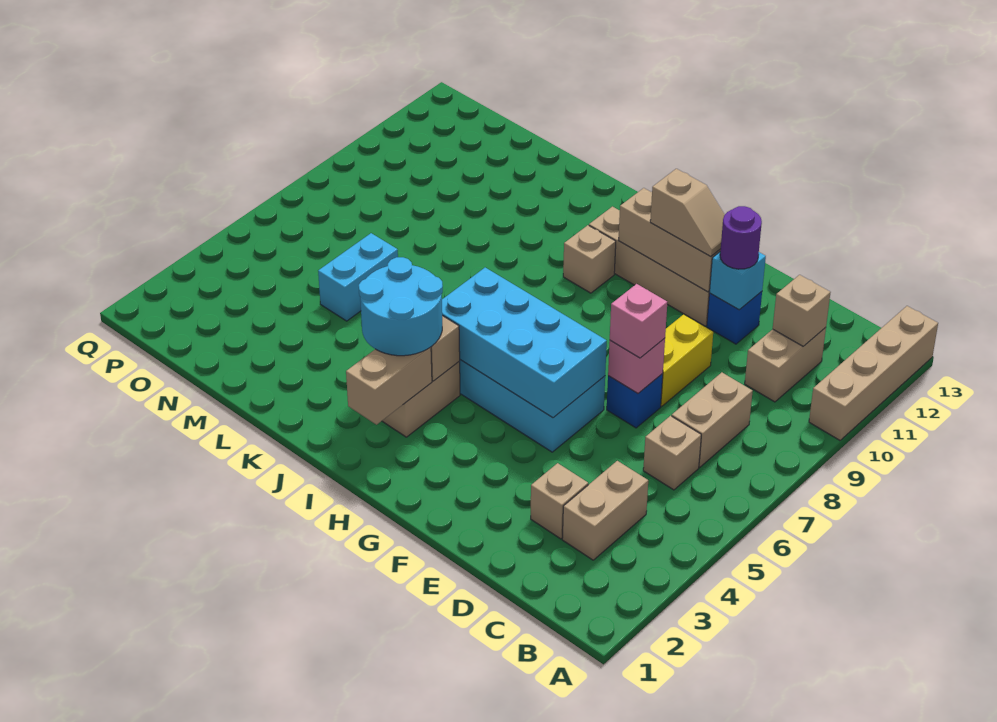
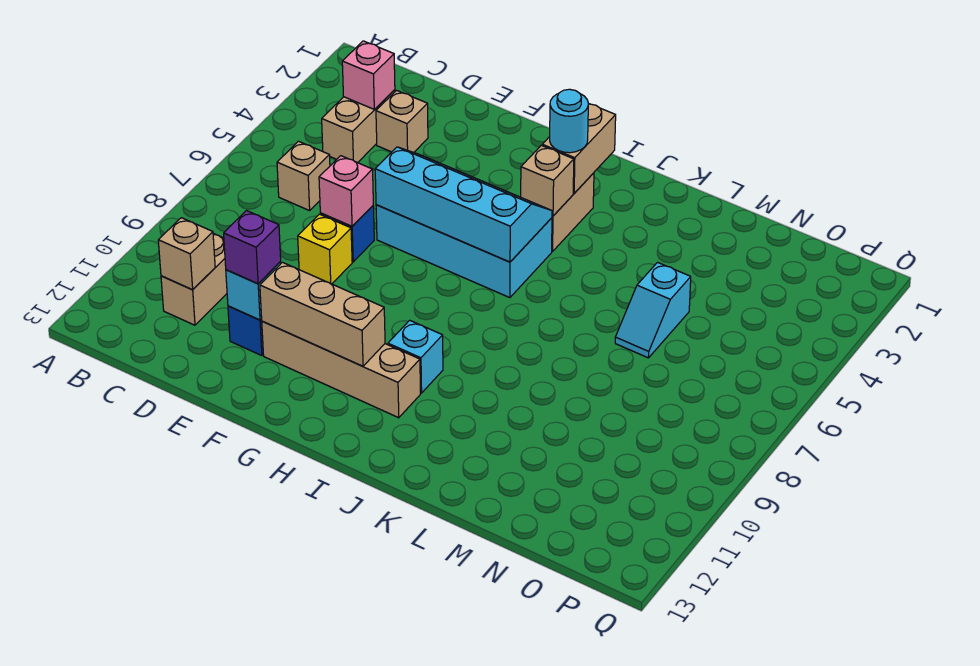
tan 1x4 brick [809,306,938,440] -> none
tan 1x2 brick [672,372,753,467] -> none
pink 1x1 brick [610,284,667,358] -> pink 1x1 brick moved to [342,41,395,110]
yellow 1x2 brick [661,314,713,406] -> yellow 1x1 brick [298,214,352,284]
purple 1x1 round brick [720,206,762,269] -> purple 1x1 brick [224,211,281,284]
cyan 2x4 brick [442,268,607,418] -> cyan 2x4 slope [375,147,552,262]
tan 1x2 slope [650,169,725,257] -> none
cyan 2x2 round brick [359,257,443,356] -> cyan 1x1 round brick [550,89,588,153]
tan 1x1 brick [563,225,616,293] -> cyan 1x1 brick [388,320,443,393]
cyan 1x2 brick [318,233,398,321] -> cyan 1x2 slope [615,262,691,358]

